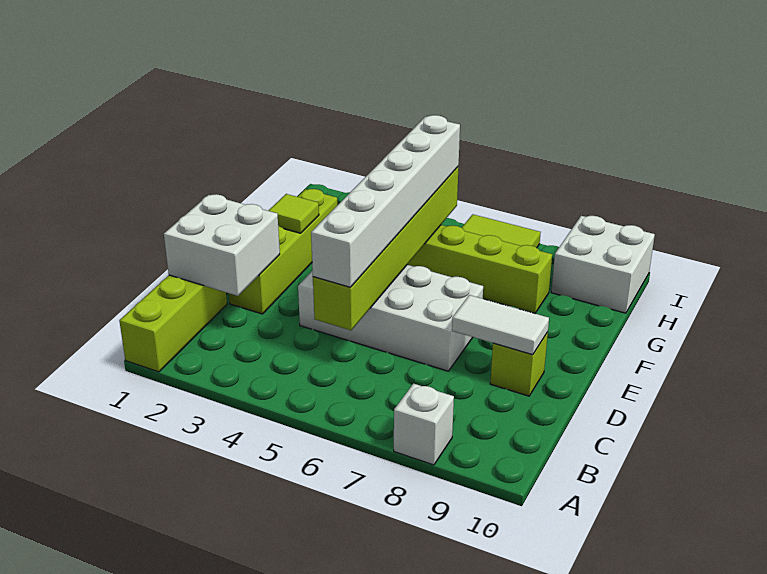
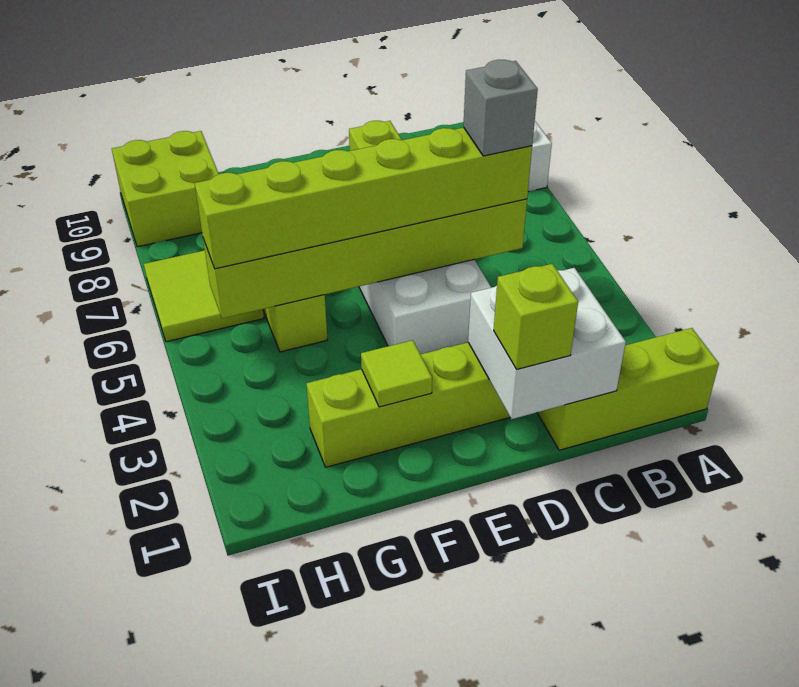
white 1x6 brick [311,115,460,287] -> lime 1x6 brick [195,128,532,269]
none -> grey 1x1 brick [463,60,538,156]
none -> lime 1x1 brick [494,264,578,369]
white 1x2 tile [452,295,549,355] -> none
white 2x2 brick [551,216,655,313] -> lime 2x2 brick [112,131,219,247]

